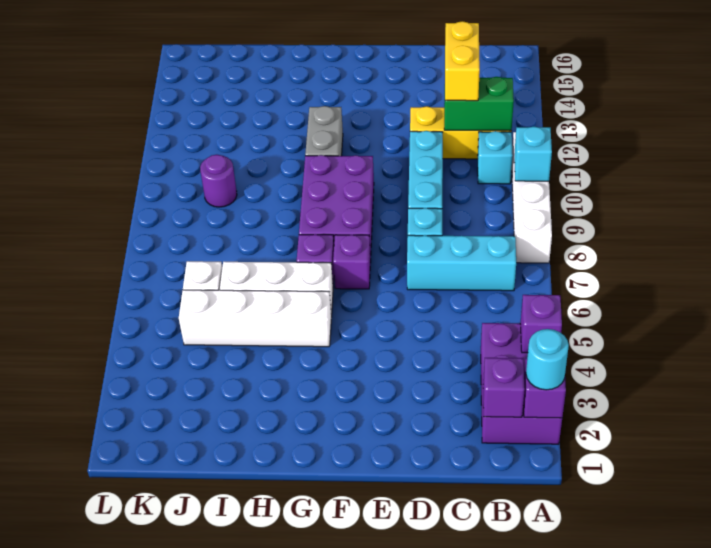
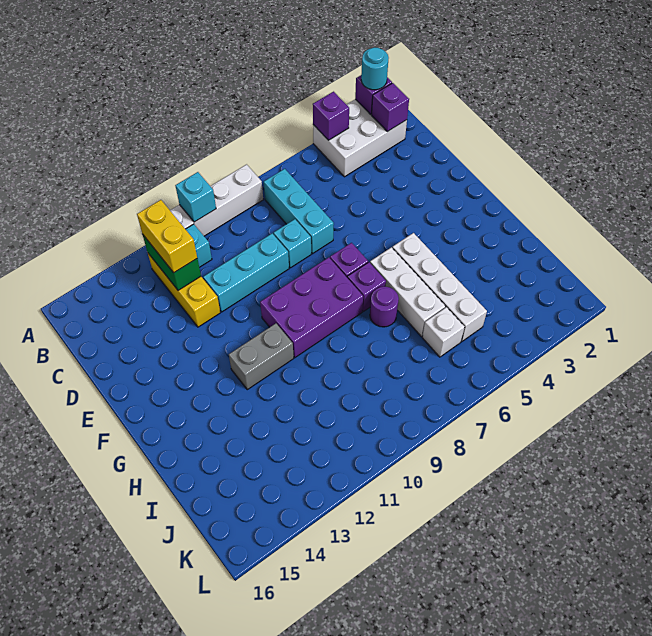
purple 2x3 brick [481,323,562,444] -> white 2x3 brick [313,99,407,177]
yellow 1x2 brick [445,21,480,101] -> yellow 1x2 brick turned to [137,200,197,273]
purple 1x1 round brick [200,155,237,207] -> purple 1x1 round brick moved to [370,287,399,327]

